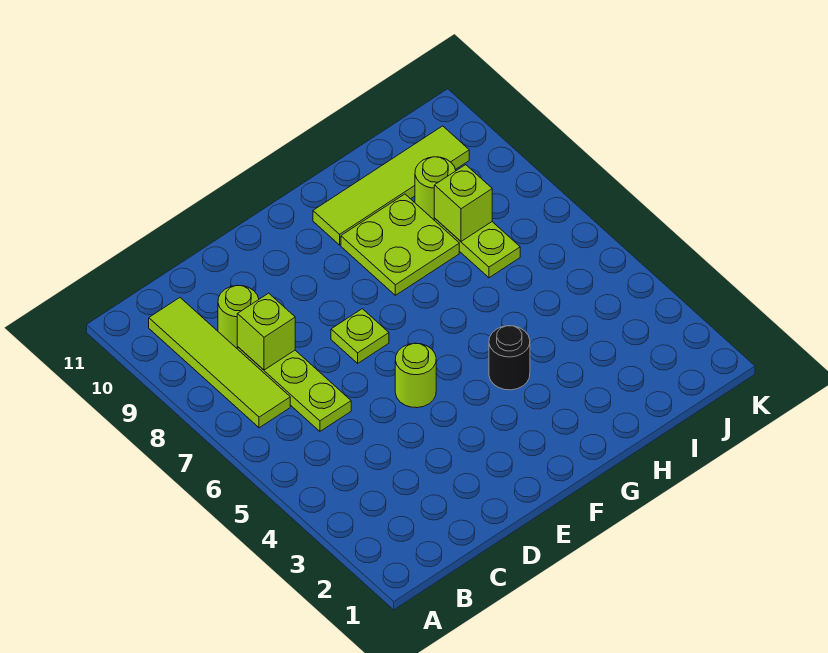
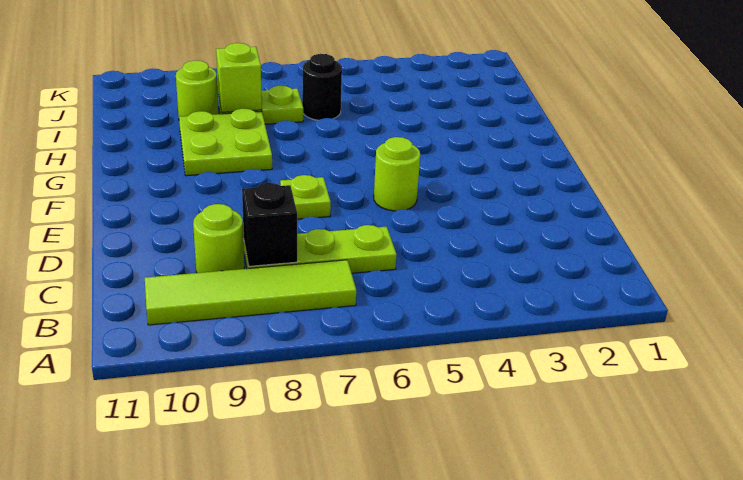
lime 1x1 brick [237,293,295,370] -> black 1x1 brick [242,183,297,266]
black 1x1 round brick [489,326,530,390] -> black 1x1 round brick moved to [302,54,342,120]
lime 1x4 tile [313,126,469,245] -> none

